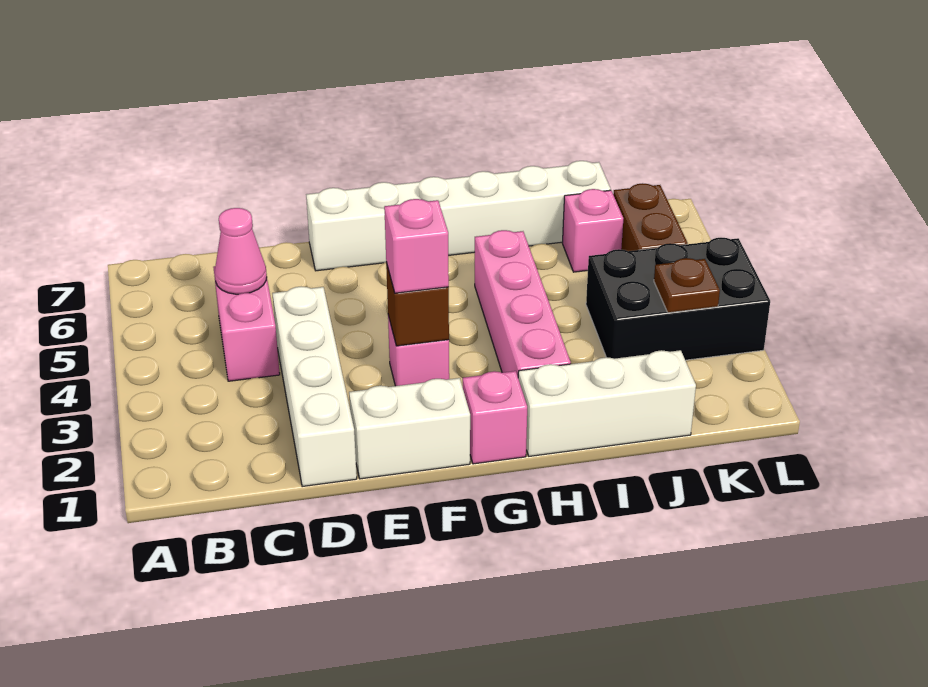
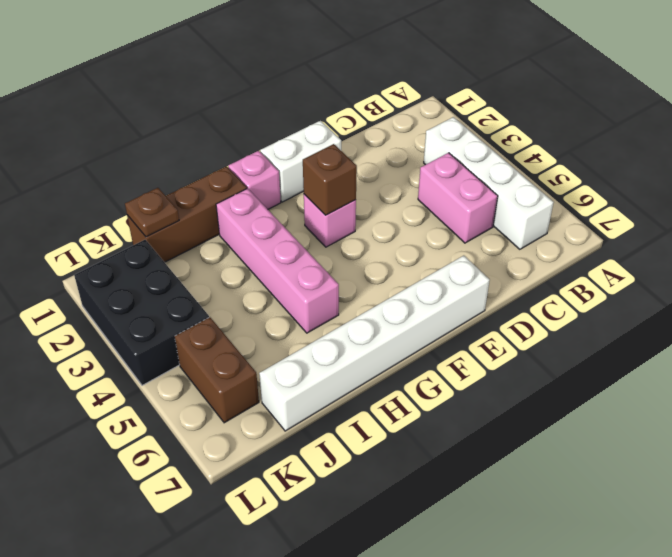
pink 1x1 cone [214,208,267,294] -> none
white 1x4 brick [272,286,357,487] -> white 1x4 brick moved to [424,117,554,249]
pink 1x1 brick [384,199,449,293] -> none
white 1x3 brick [518,350,696,456] -> brown 1x3 brick [127,166,247,262]
black 2x3 brick [586,238,770,360] -> black 2x3 brick turned to [74,240,209,385]
pink 1x1 brick [563,189,623,272] -> none
brown 1x1 plate [654,258,720,313] -> brown 1x1 plate moved to [125,188,179,237]

